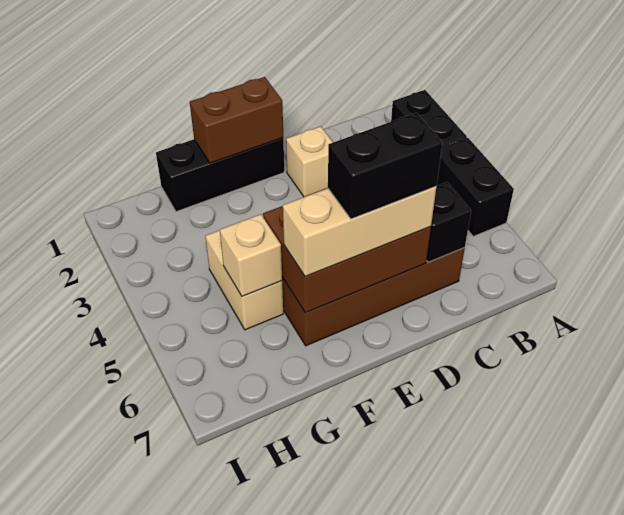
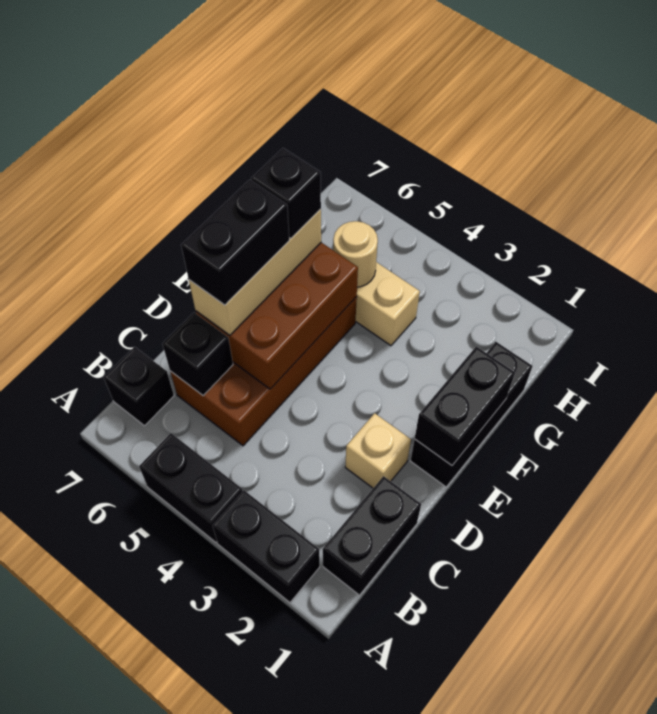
none -> black 1x2 brick [323,476,421,595]
none -> black 1x1 brick [104,347,174,426]
brown 1x2 brick [190,77,283,163] -> black 1x2 brick [415,346,515,465]
none -> black 1x1 brick [251,148,321,238]
tan 1x1 brick [220,214,282,296] -> tan 1x1 round brick [333,221,378,287]

